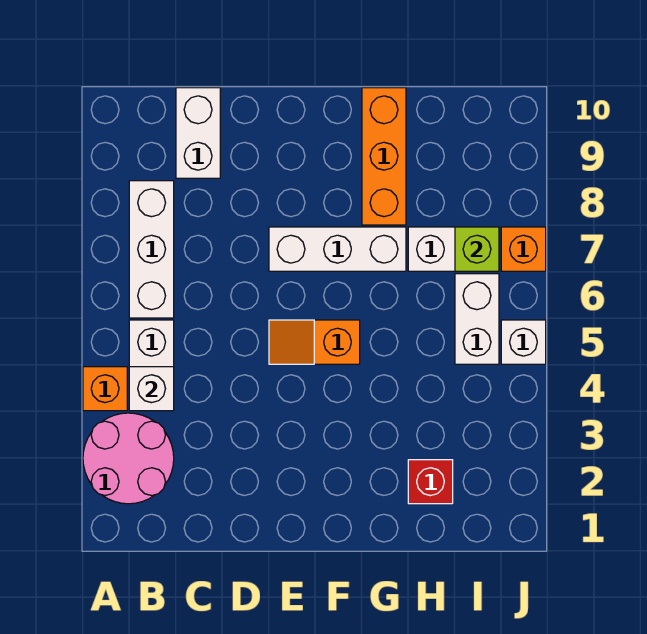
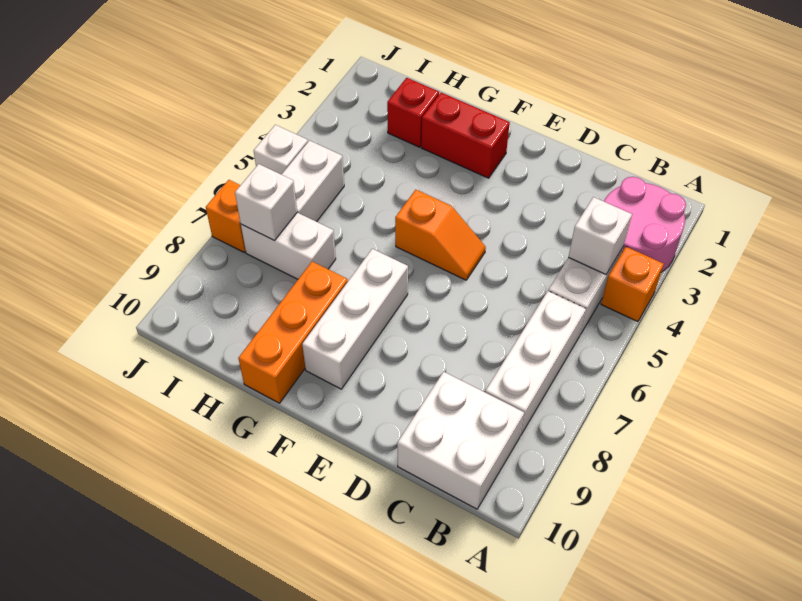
white 1x2 brick [176,88,220,178] -> white 2x2 brick [397,372,524,509]
white 1x3 brick [269,227,406,271] -> white 1x3 brick turned to [302,249,408,389]
none -> red 1x2 brick [421,93,510,178]
lime 1x1 brick [455,227,499,271] -> white 1x1 brick [235,164,297,241]

